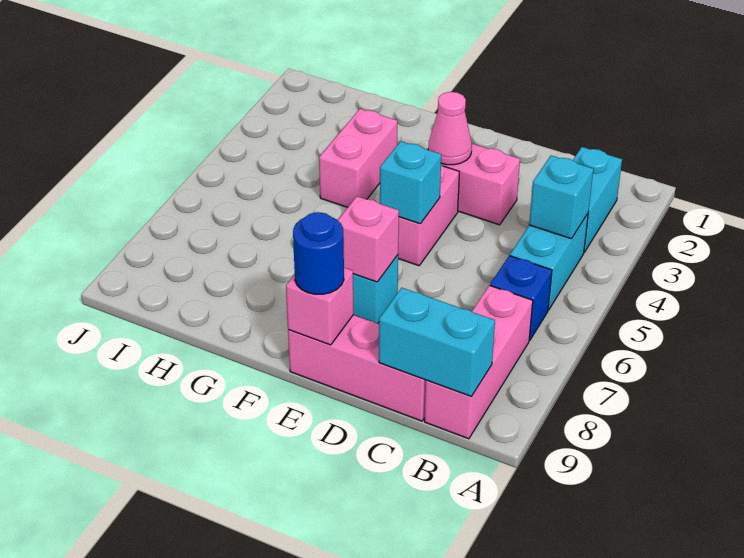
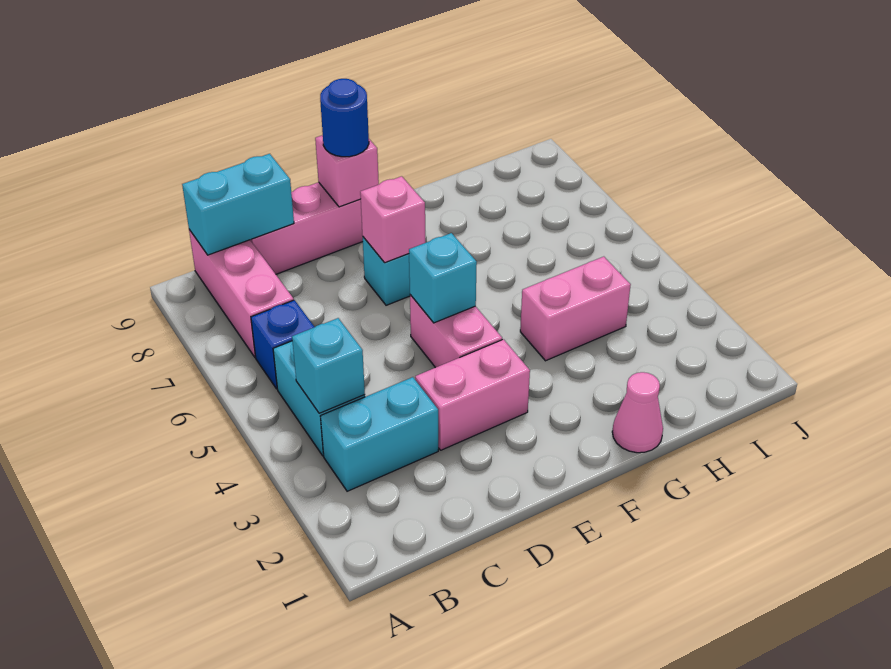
cyan 1x2 brick [573,147,622,252] -> cyan 1x2 brick turned to [320,377,438,491]
pink 1x1 cone [428,92,472,165] -> pink 1x1 cone moved to [612,372,663,453]
pink 1x2 brick [319,109,397,207] -> pink 1x2 brick turned to [520,257,631,361]

